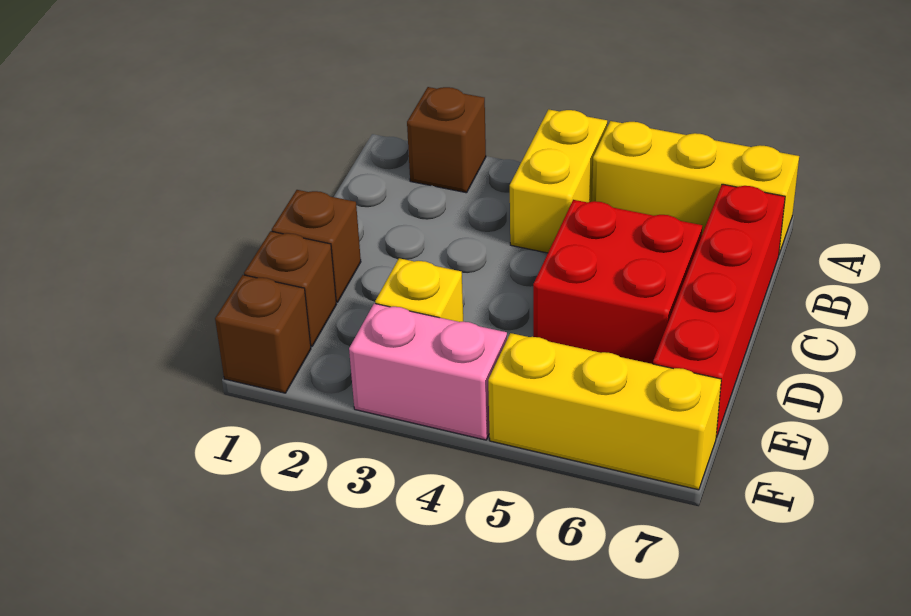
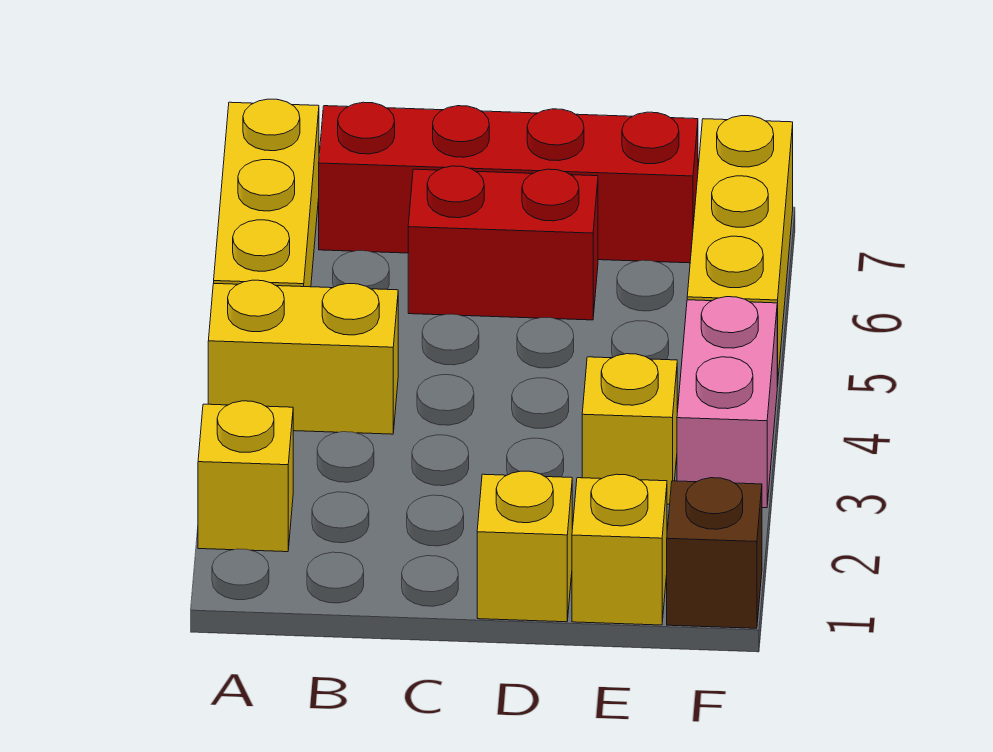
brown 1x1 brick [407,87,486,193] -> yellow 1x1 brick [198,401,293,552]
red 2x2 brick [533,200,702,364] -> red 1x2 brick [408,166,598,320]
brown 1x1 brick [272,190,361,302] -> yellow 1x1 brick [477,471,572,622]
brown 1x1 brick [244,231,337,347] -> yellow 1x1 brick [572,474,667,625]

